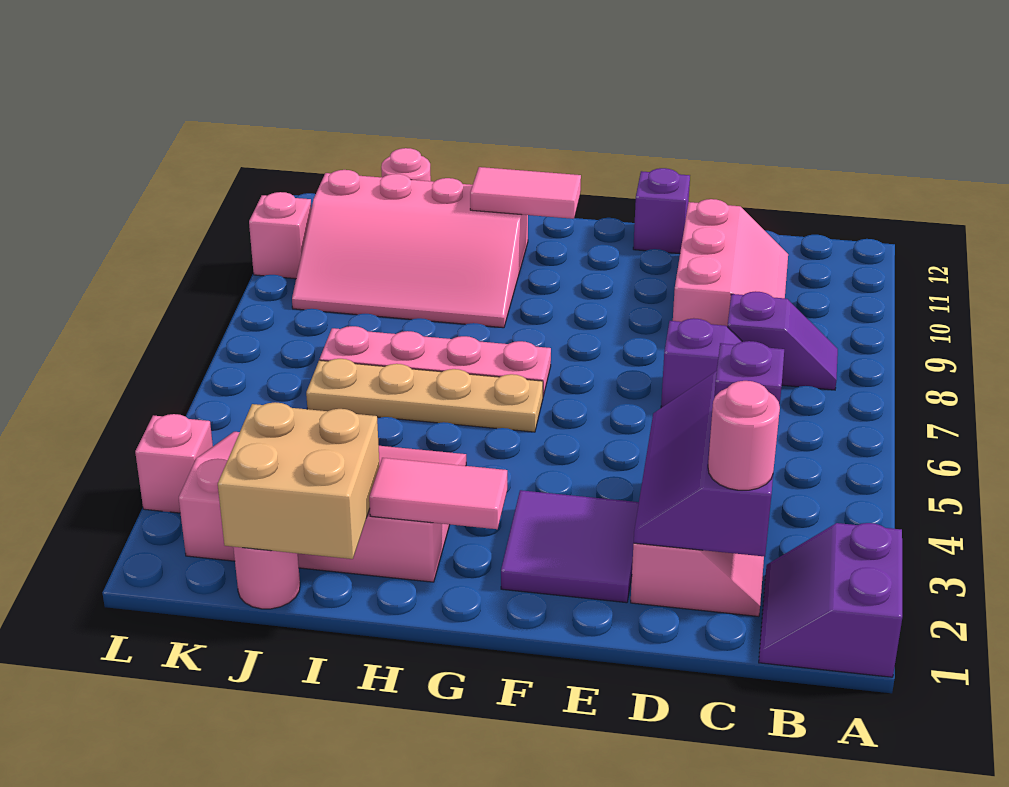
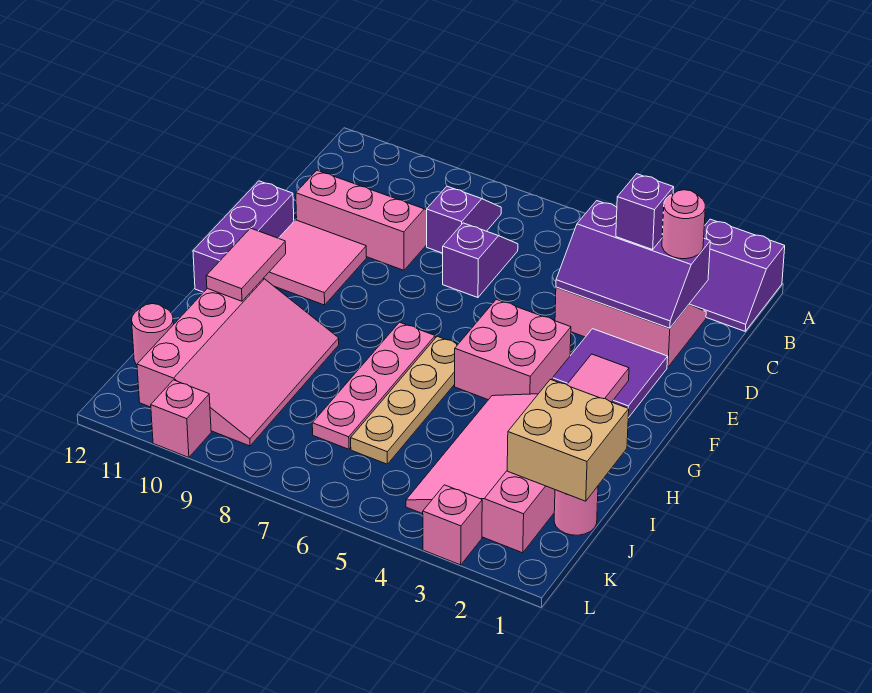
none -> pink 2x2 tile [264,220,367,305]
purple 1x1 brick [633,168,690,254] -> purple 1x3 brick [193,181,294,292]
none -> pink 2x2 brick [455,299,571,400]

